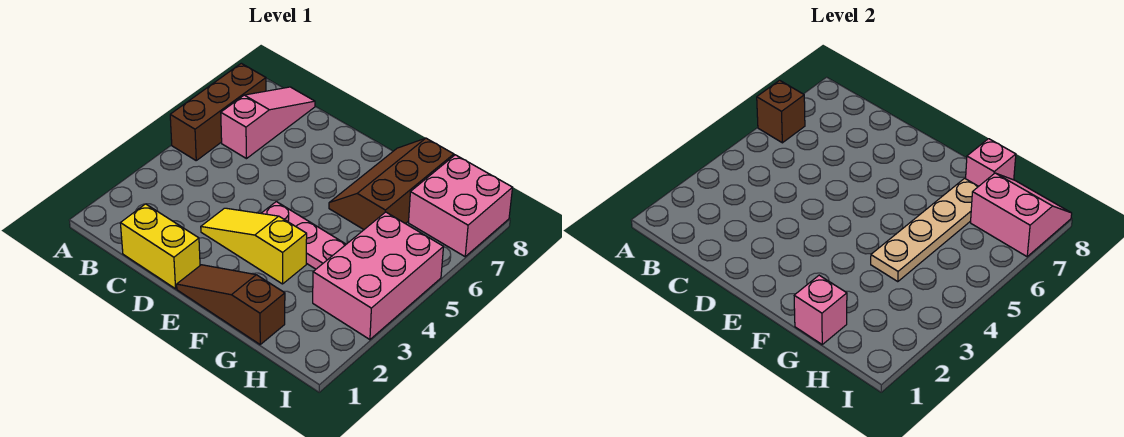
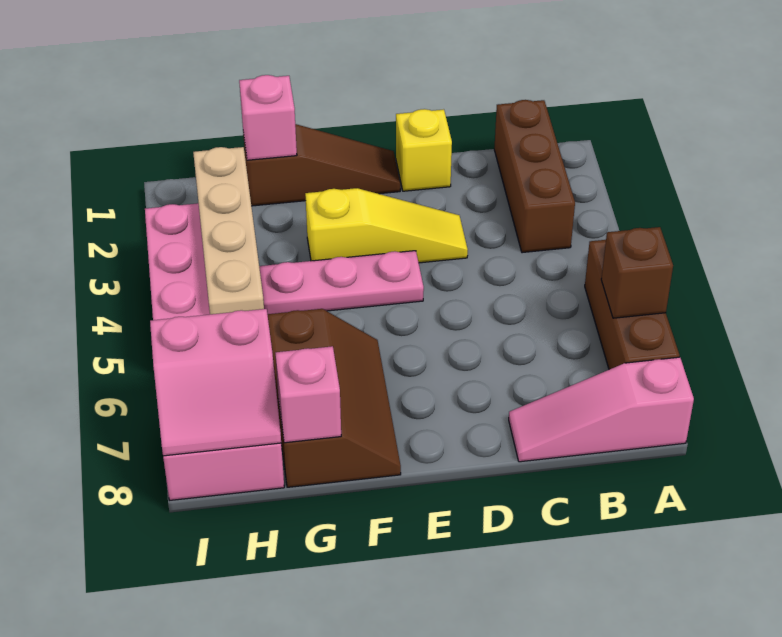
none -> brown 1x3 brick [494,100,575,253]
pink 1x3 slope [221,87,315,159] -> pink 1x3 slope turned to [509,357,694,462]
yellow 1x2 brick [120,204,200,289] -> yellow 1x1 brick [396,109,452,191]
tan 1x4 plate [871,178,979,282] -> tan 1x4 plate moved to [193,147,264,314]

